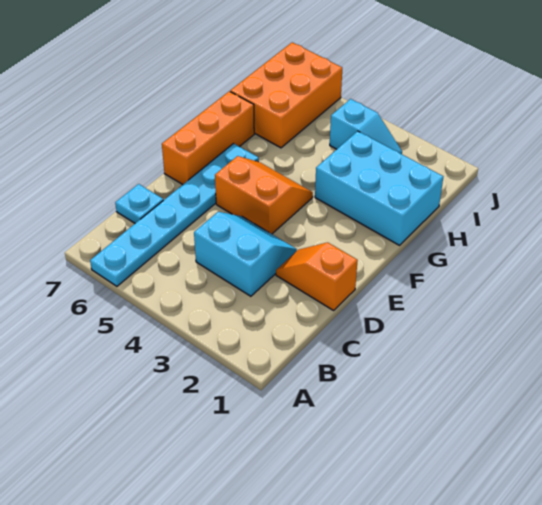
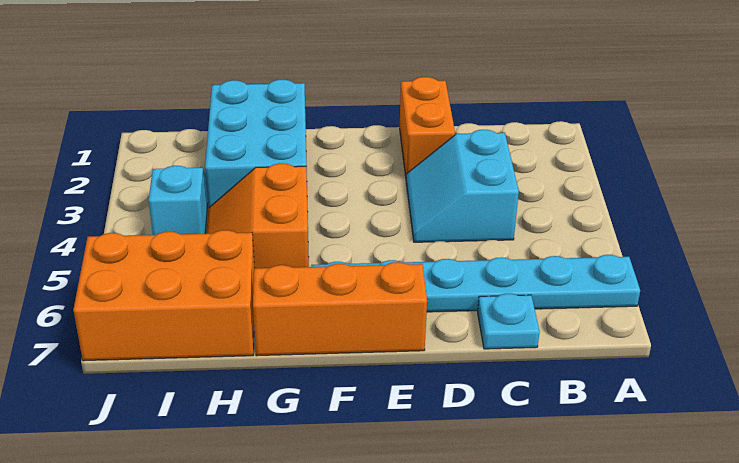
orange 1x2 slope [276,242,358,310] -> orange 1x2 brick [400,77,455,178]
orange 2x2 slope [215,156,313,234] -> orange 2x2 slope moved to [206,163,309,268]

